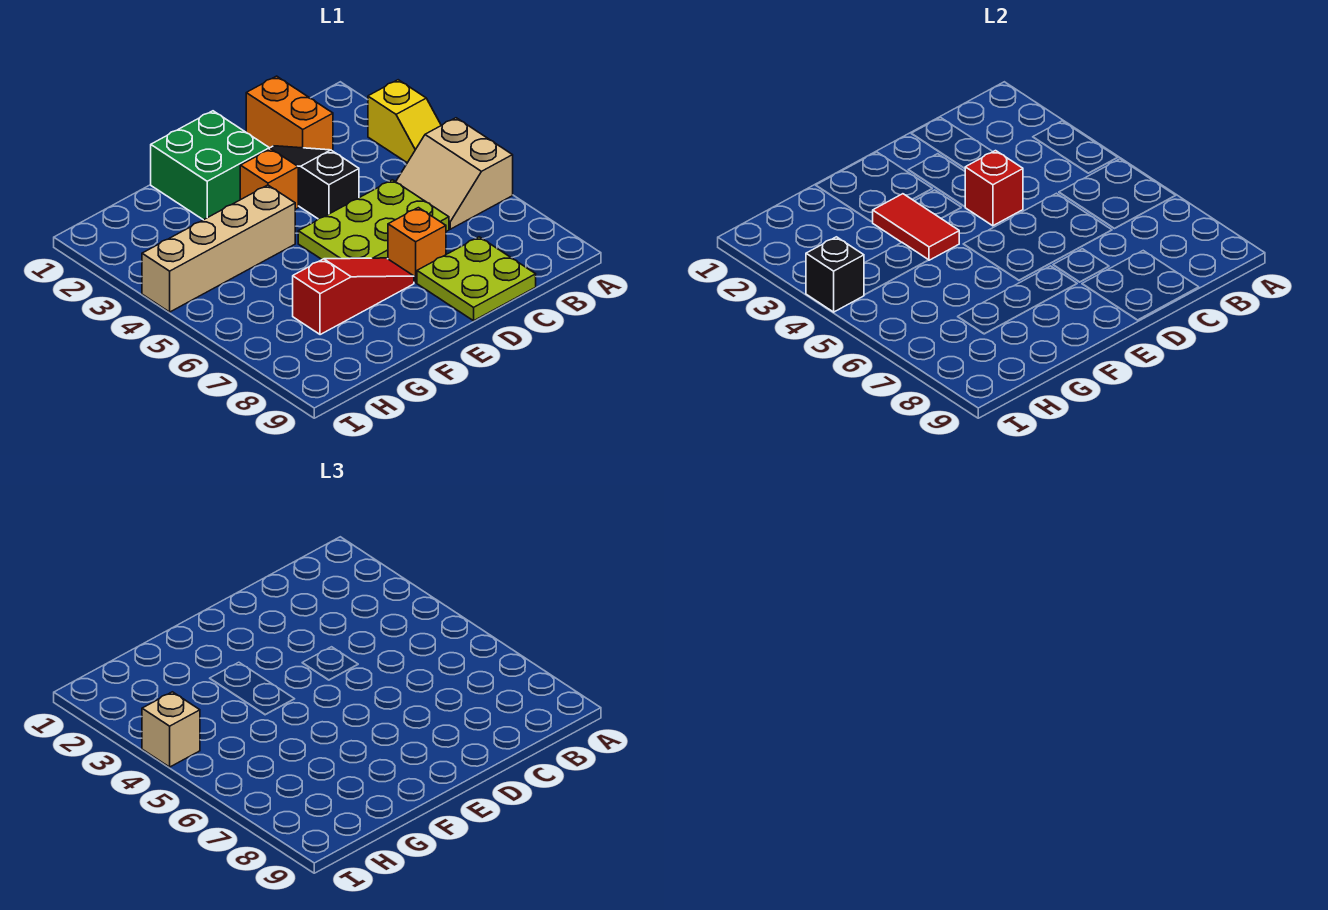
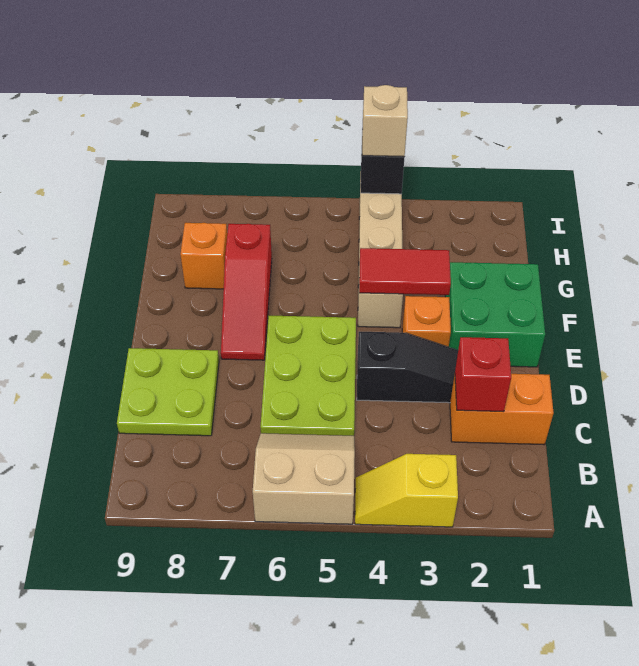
red 1x1 brick [965,151,1023,226] -> red 1x1 brick moved to [455,337,511,412]
orange 1x1 brick [388,208,446,283] -> orange 1x1 brick moved to [181,223,227,289]

